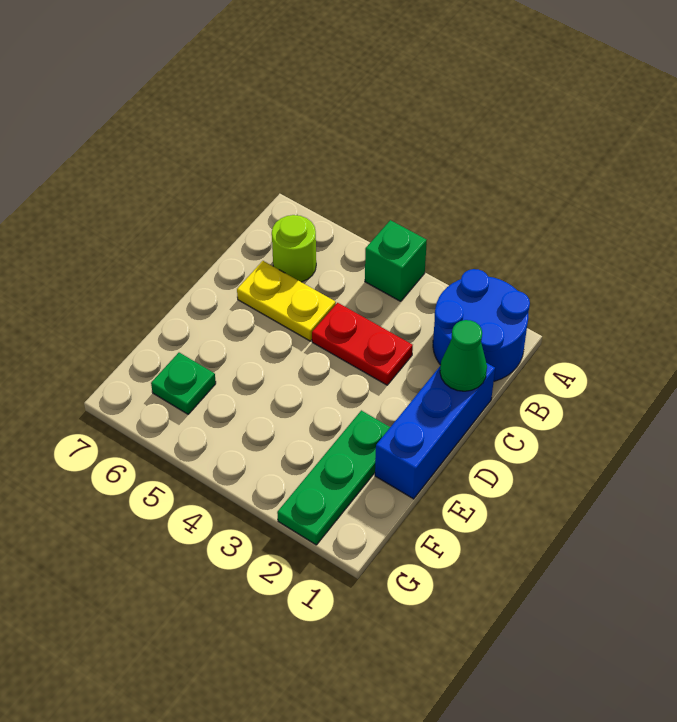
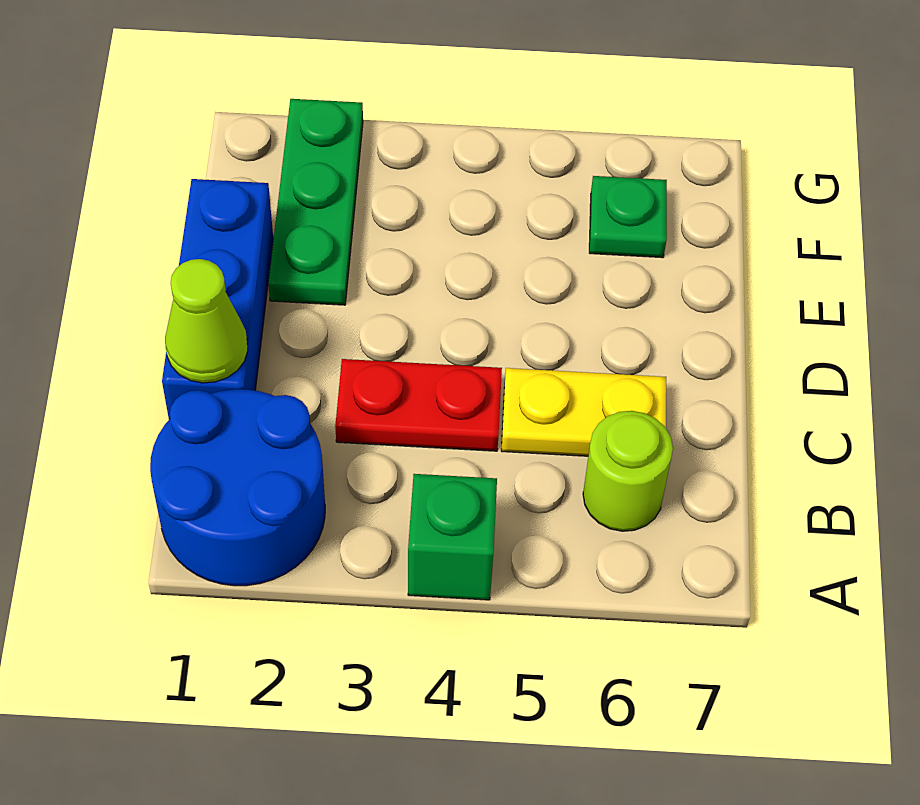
green 1x1 cone [440,320,487,391] -> lime 1x1 cone [165,259,248,383]

